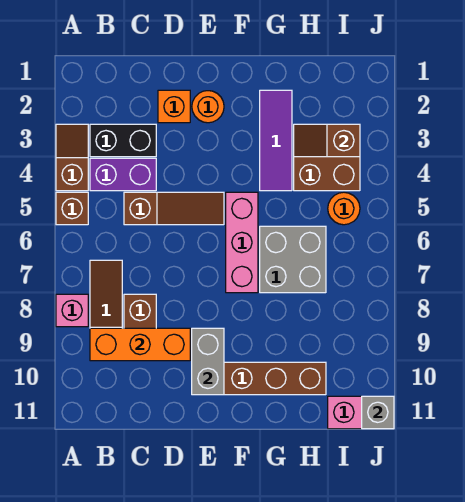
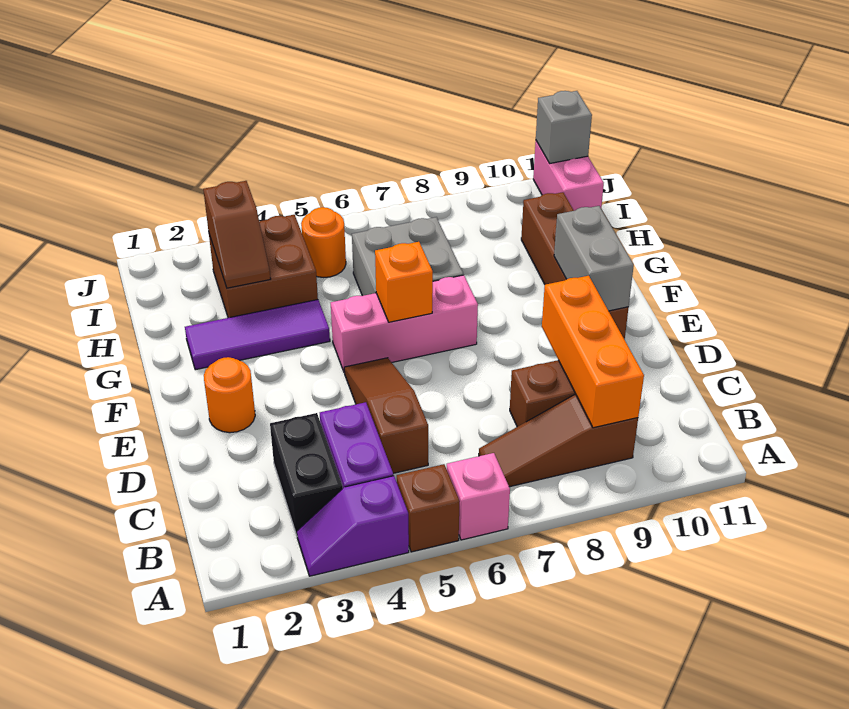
brown 1x2 slope [56,124,88,191] -> purple 1x2 slope [297,476,409,576]
pink 1x1 brick [56,294,88,327] -> pink 1x1 brick moved to [447,453,510,540]
orange 1x1 brick [158,90,190,123] -> orange 1x1 brick moved to [375,242,433,322]
grey 1x2 brick [192,328,224,395] -> grey 1x2 brick turned to [554,206,634,311]

